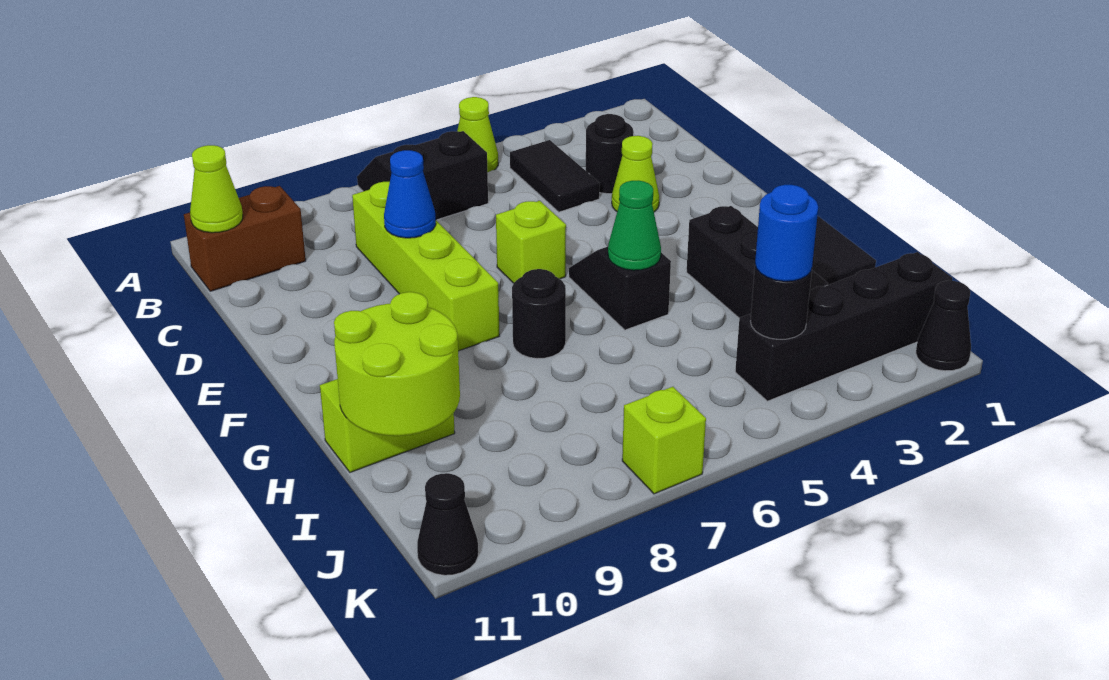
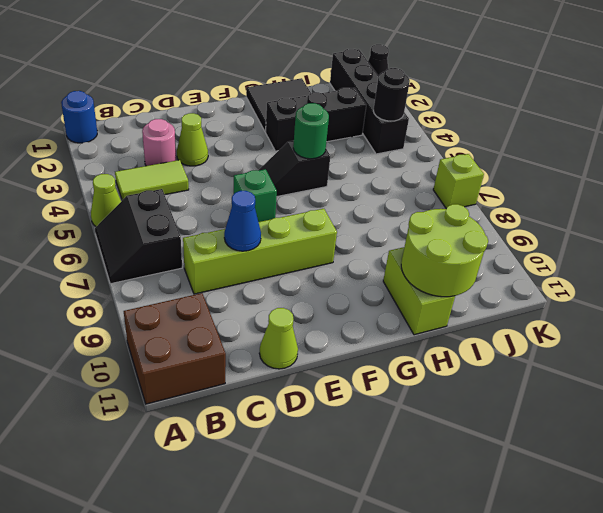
black 1x2 tile [510,140,600,212] -> lime 1x2 tile [115,160,189,200]
brown 1x2 brick [184,186,306,291] -> brown 2x2 brick [124,293,226,404]
lime 1x1 cone [190,145,243,233] -> lime 1x1 cone moved to [259,308,298,369]
black 1x1 round brick [586,114,634,194] -> pink 1x1 round brick [142,119,176,166]
lime 1x1 brick [496,201,566,283] -> green 1x1 brick [234,169,277,222]
green 1x1 cone [608,180,661,270] -> green 1x1 round brick [293,103,329,159]
black 1x1 round brick [512,269,566,359] -> none
blue 1x1 round brick [755,185,818,281] -> blue 1x1 round brick moved to [61,91,97,143]
black 1x1 cone [417,473,478,575] -> none

